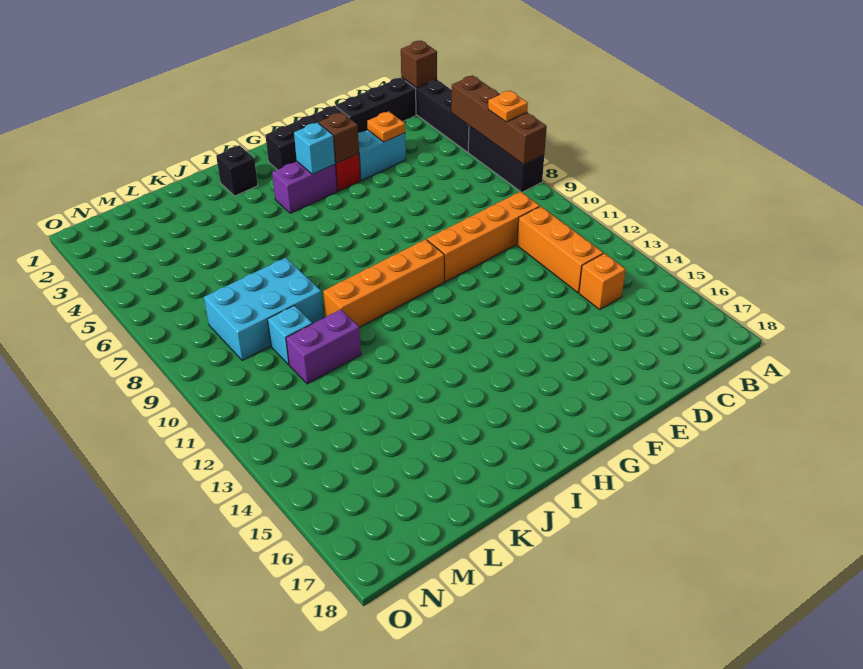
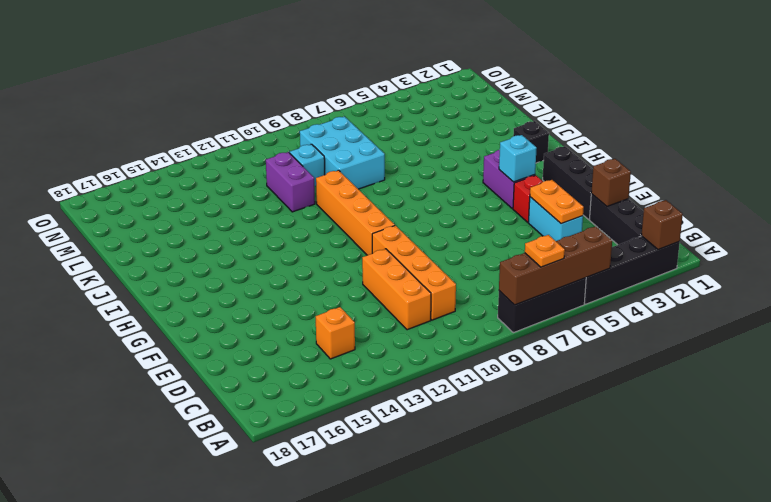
orange 1x3 brick [517,206,603,293] -> orange 1x3 brick turned to [362,249,431,330]
orange 1x1 plate [367,111,405,142] -> orange 1x2 plate [530,180,584,224]
brown 1x1 brick [319,112,359,163] -> brown 1x1 brick moved to [591,159,631,206]

